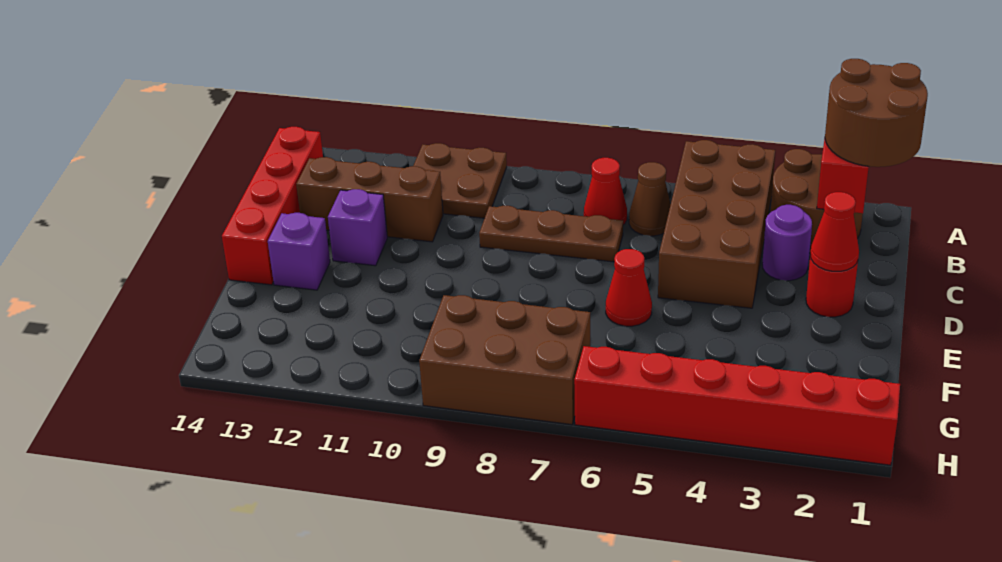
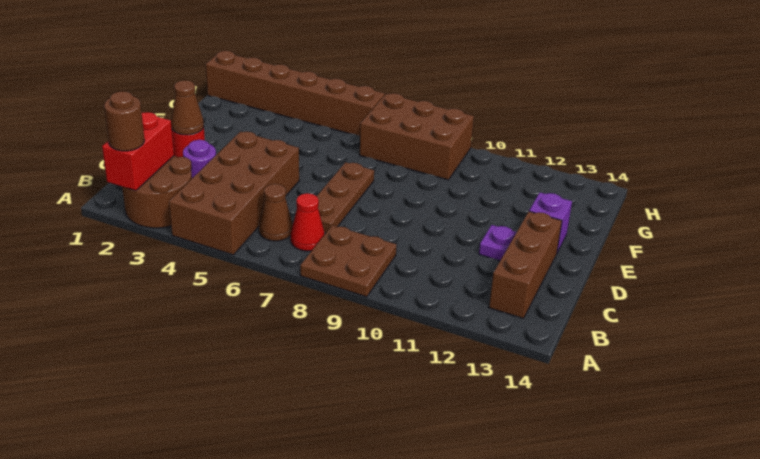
brown 2x2 round brick [825,59,928,167] -> brown 1x1 round brick [104,91,144,151]
brown 2x2 plate [413,143,507,218] -> brown 2x2 plate moved to [300,225,397,297]
red 1x4 brick [222,127,323,285] -> none
brown 1x3 plate [479,206,623,262] -> brown 1x3 plate turned to [317,162,374,233]
brown 1x3 brick [296,157,443,242] -> brown 1x3 brick turned to [489,211,562,318]
red 1x1 cone [810,192,859,271] -> brown 1x1 cone [171,80,204,135]
purple 1x1 brick [328,189,387,266] -> purple 1x1 plate [479,225,516,261]
red 1x1 cone [606,249,652,326] -> none
red 1x6 brick [574,346,900,465] -> brown 1x6 brick [206,51,385,136]

